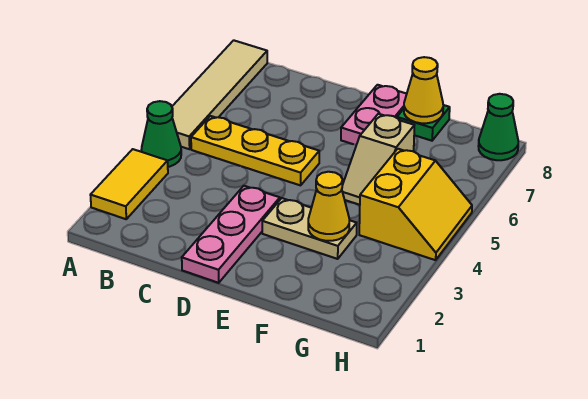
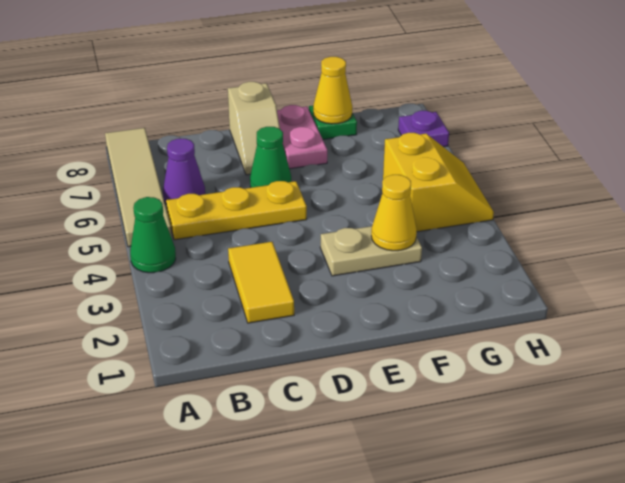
yellow 1x2 tile [91,149,168,219] -> yellow 1x2 tile moved to [228,242,294,323]
none -> purple 1x1 cone [163,139,205,204]
pink 1x3 plate [182,186,280,283] -> none
tan 1x2 slope [342,114,414,205] -> tan 1x2 slope moved to [228,82,280,175]
none -> purple 1x1 plate [398,111,449,147]
green 1x1 cone [479,94,518,160] -> green 1x1 cone moved to [250,127,292,188]

